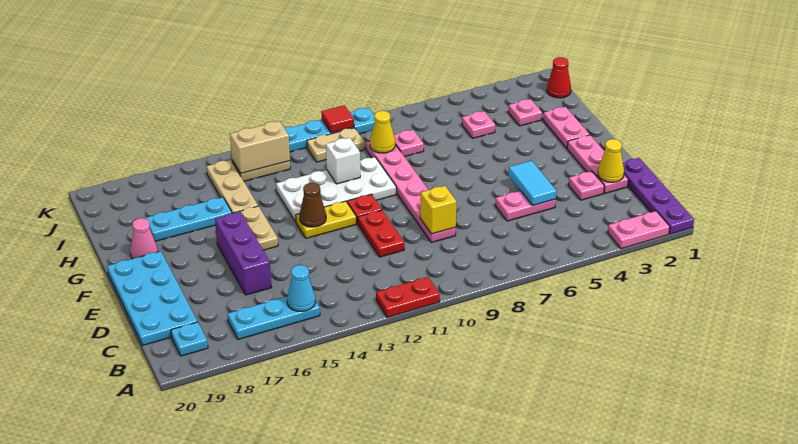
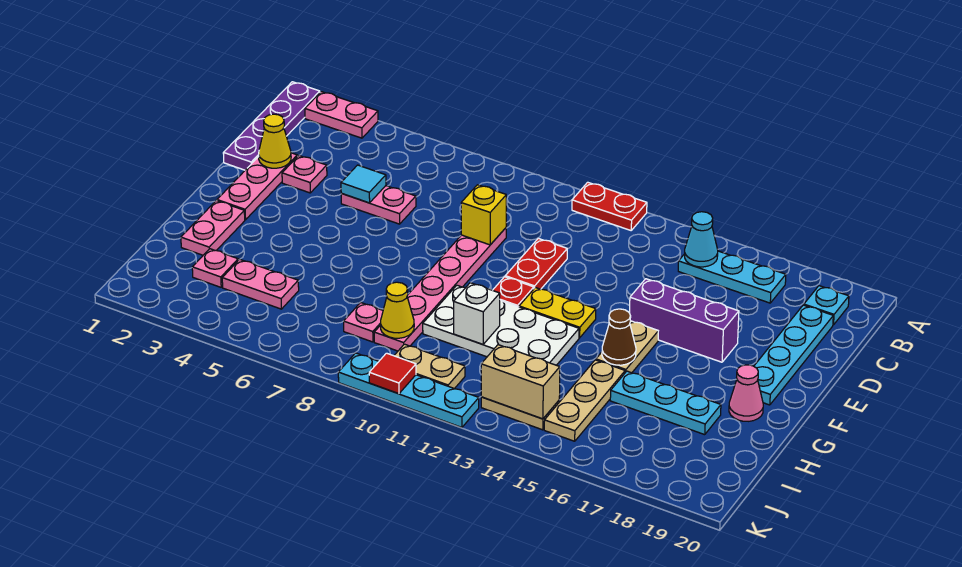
cyan 2x4 plate [107,251,198,345] -> cyan 1x4 plate [754,305,833,405]
cyan 1x2 tile [508,161,556,206] -> cyan 1x1 tile [341,165,386,203]
purple 1x3 brick [215,212,272,295] -> purple 1x3 brick turned to [630,279,739,362]
brown 1x1 cone [299,183,326,227] -> brown 1x1 cone moved to [602,309,636,365]
pink 1x1 plate [462,111,495,138] -> pink 1x2 plate [222,259,299,309]
red 1x1 cone [547,57,571,98] -> none

